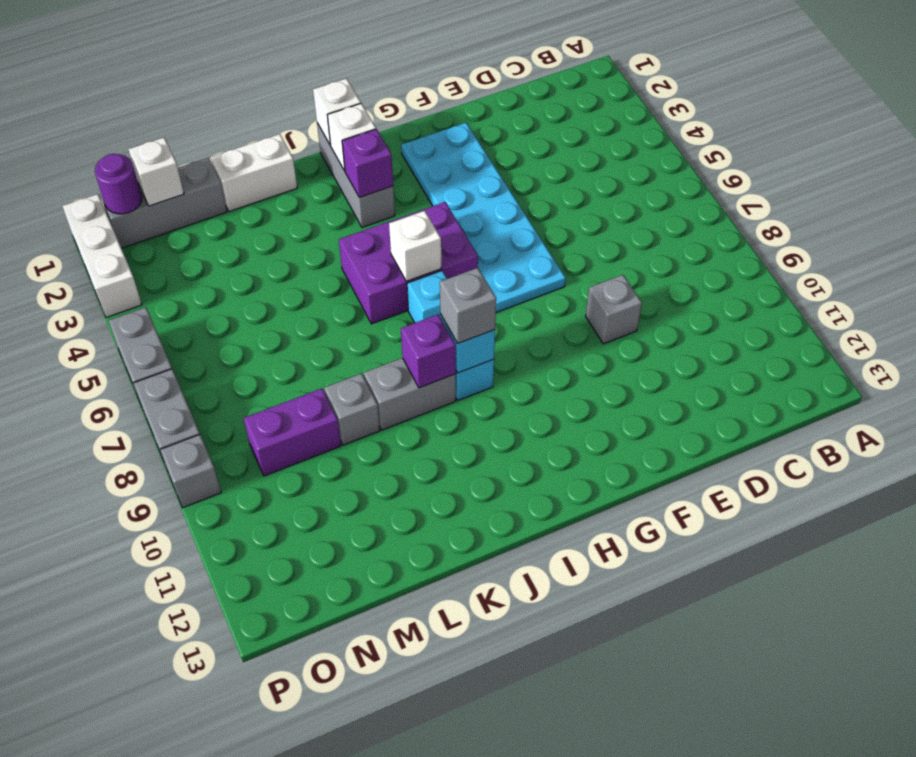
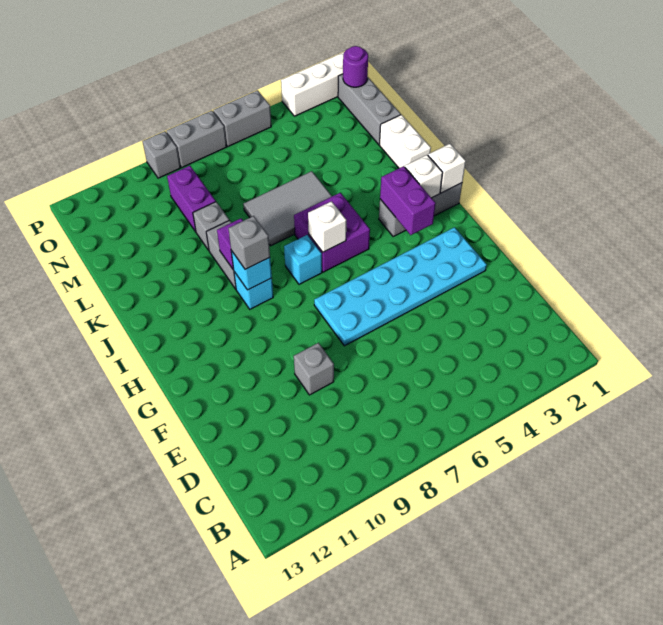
purple 2x3 brick [339,202,478,324] -> purple 2x2 brick [294,193,370,272]
purple 1x1 brick [342,129,393,197] -> purple 1x2 brick [380,166,436,235]
none -> grey 2x3 tile [243,171,332,246]
white 1x1 brick [128,138,184,206] -> none

